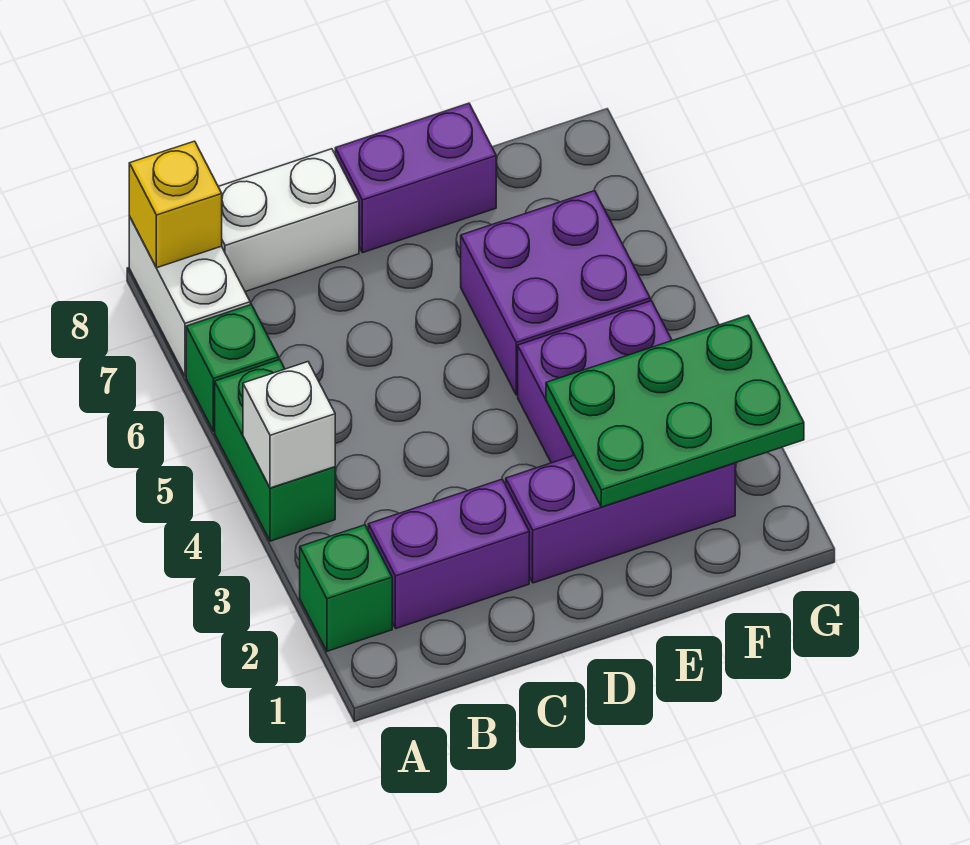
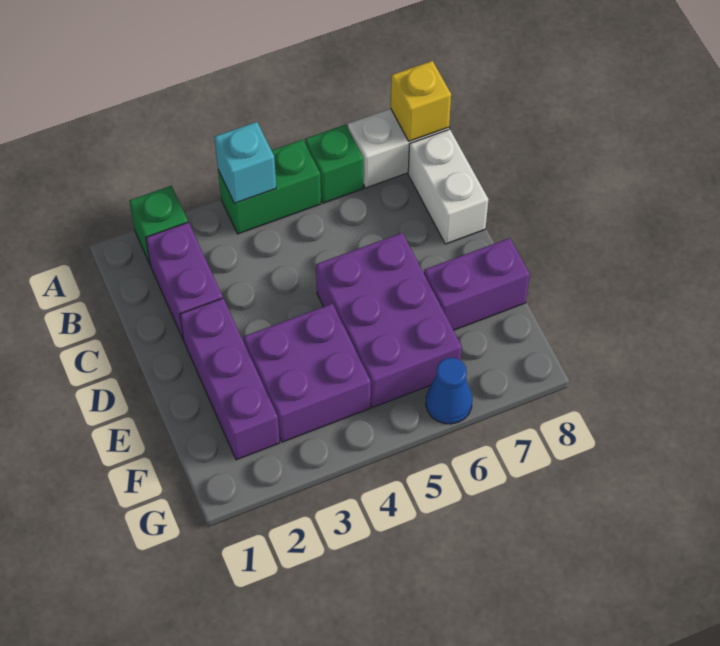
white 1x1 brick [243,362,335,488] -> cyan 1x1 brick [214,122,276,203]
purple 1x2 brick [335,103,496,253] -> purple 1x2 brick turned to [424,238,530,330]
green 2x3 plate [546,315,804,507] -> none
purple 2x2 brick [461,191,650,395] -> purple 2x3 brick [316,233,462,407]
none -> blue 1x1 cone [426,358,472,424]

